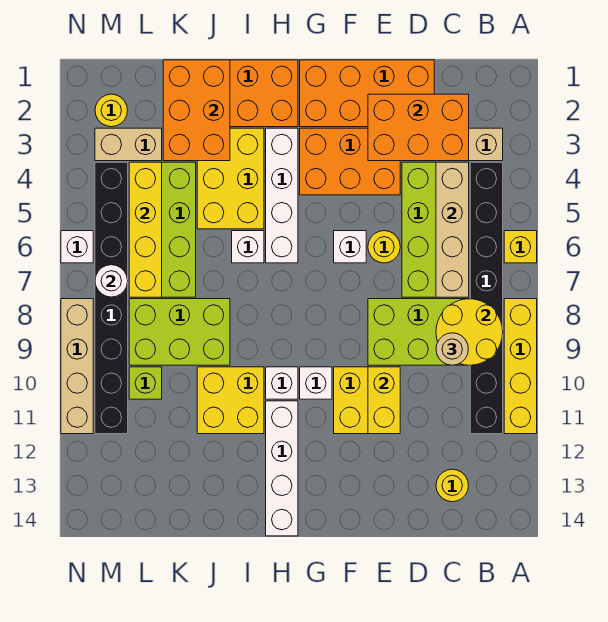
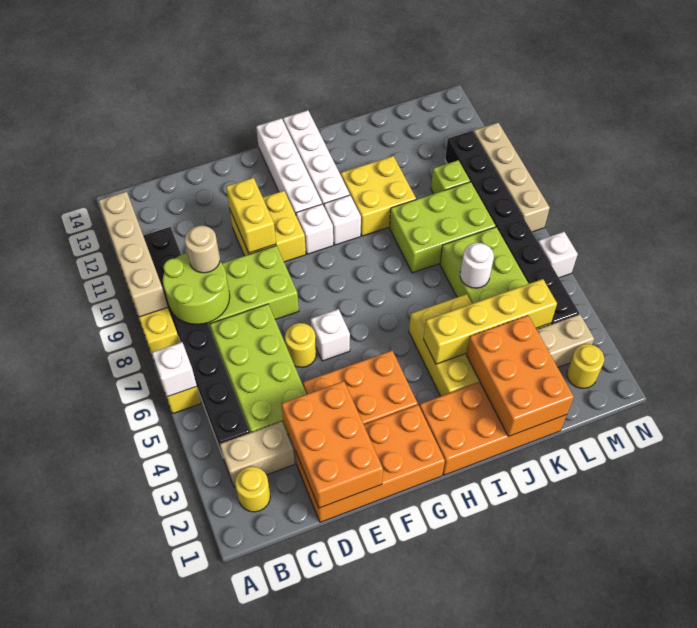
yellow 2x2 round brick [436,299,503,365] -> lime 2x2 round brick [163,253,230,324]
orange 2x3 brick [368,94,469,161] -> orange 2x3 brick turned to [282,381,383,508]
tan 1x4 brick [436,162,469,297] -> tan 1x4 brick moved to [98,191,168,317]
yellow 1x1 round brick [436,469,468,502] -> yellow 1x1 round brick moved to [235,467,270,512]
white 1x4 brick [266,128,298,263] -> white 1x4 brick moved to [256,118,322,215]
white 1x1 brick [232,231,264,263] -> white 1x1 brick moved to [152,342,197,397]
yellow 1x4 brick [129,162,162,297] -> yellow 1x4 brick turned to [424,279,557,364]
white 1x1 round brick [95,265,128,297] -> white 1x1 round brick moved to [460,243,494,288]

